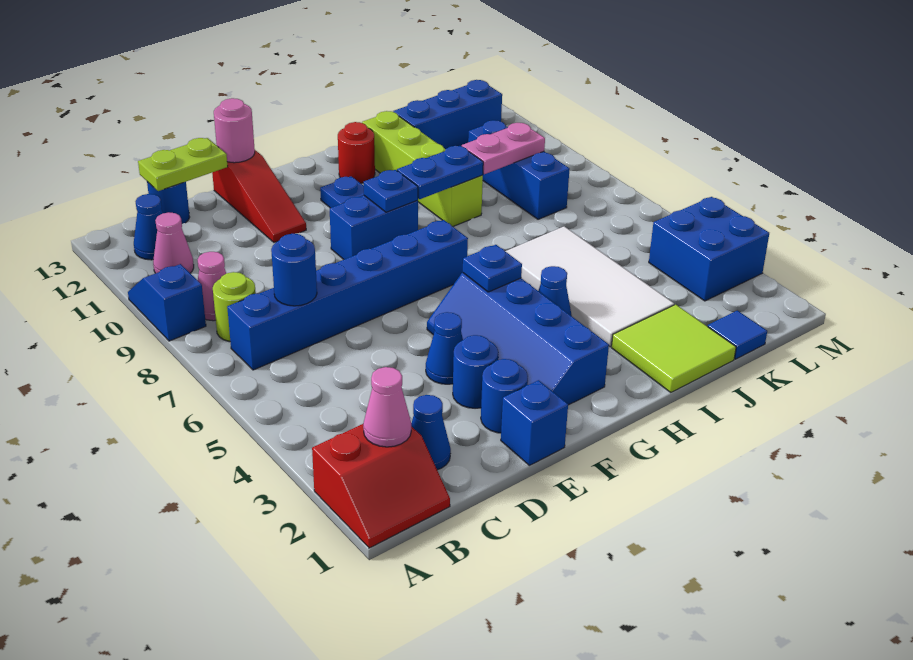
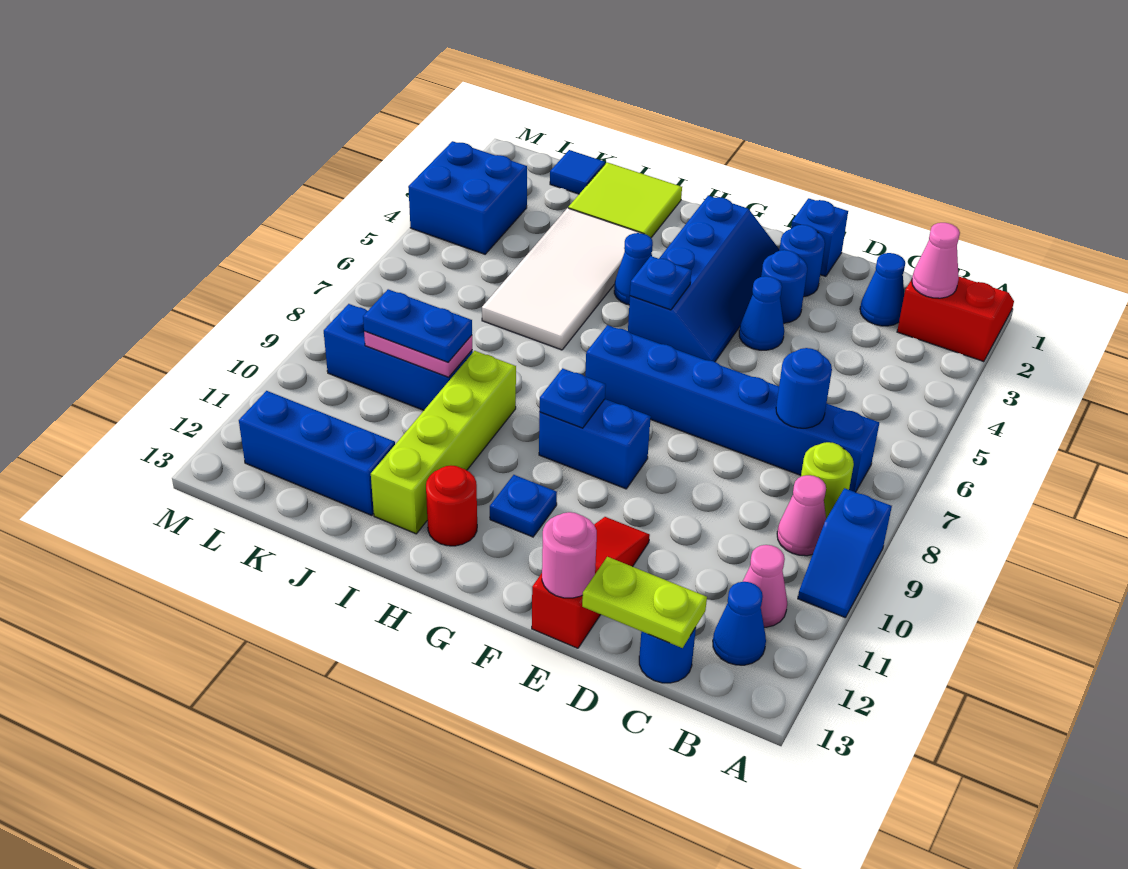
blue 1x2 plate [397,146,483,199] -> blue 1x2 plate moved to [363,289,472,362]
blue 1x3 brick [468,120,570,219] -> blue 1x3 brick turned to [324,304,473,410]

